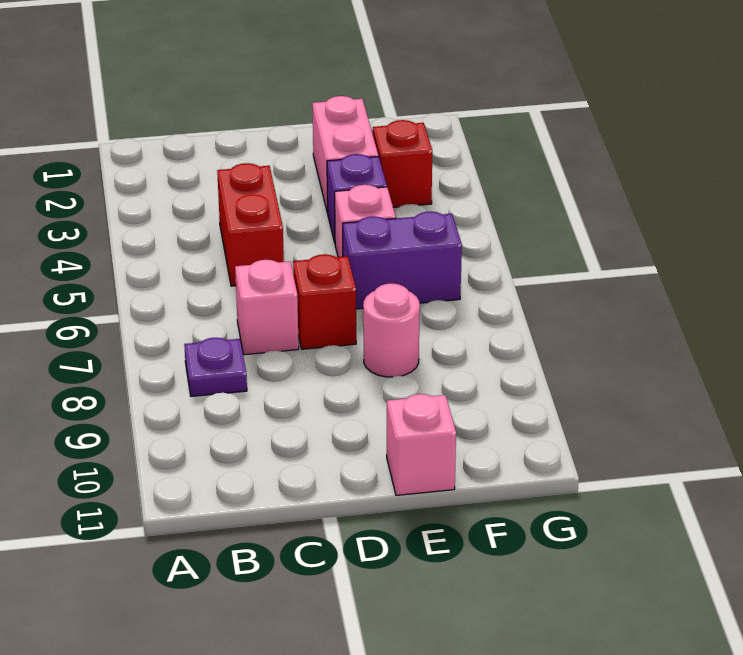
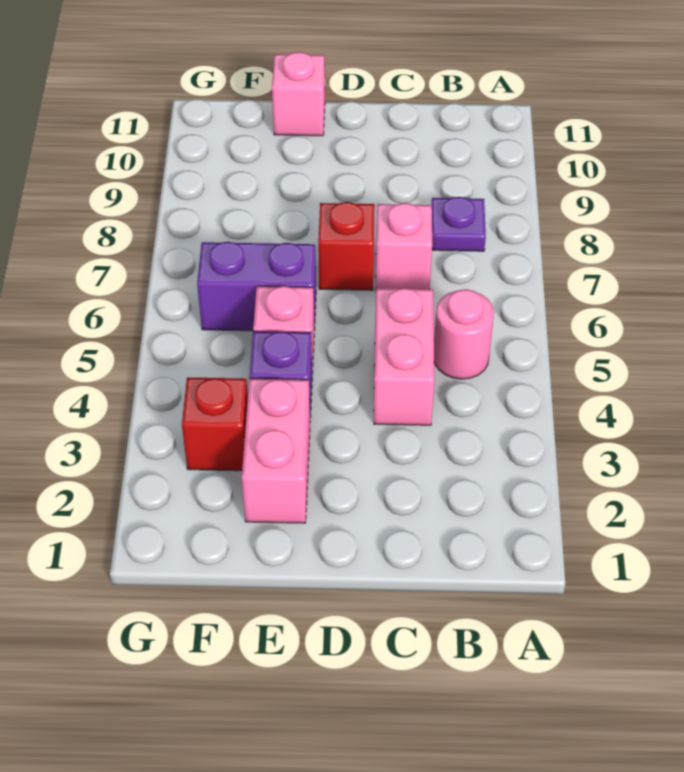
red 1x2 brick [217,163,284,286] -> pink 1x2 brick [374,288,434,425]
pink 1x1 round brick [363,283,420,377] -> pink 1x1 round brick moved to [434,289,494,379]

